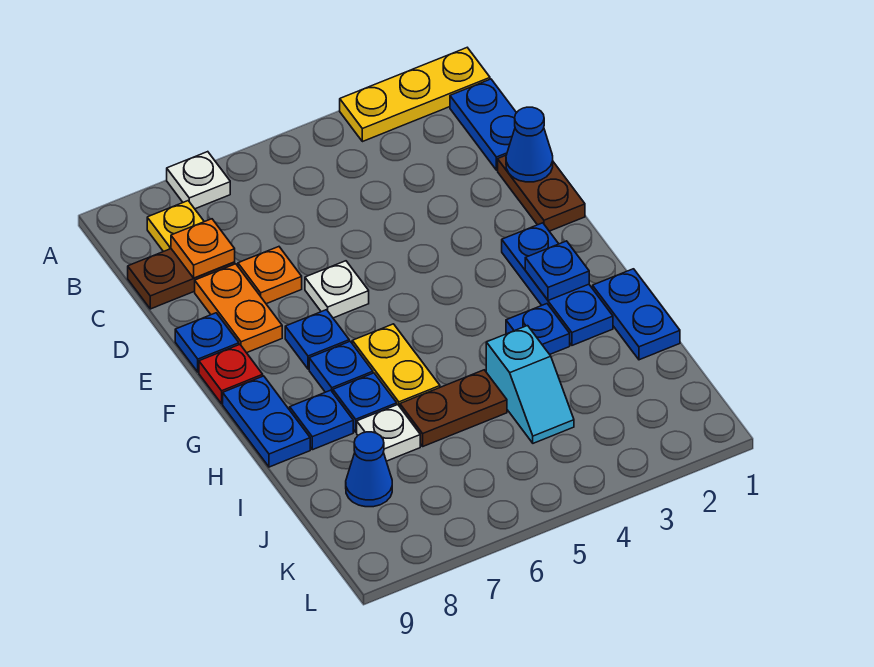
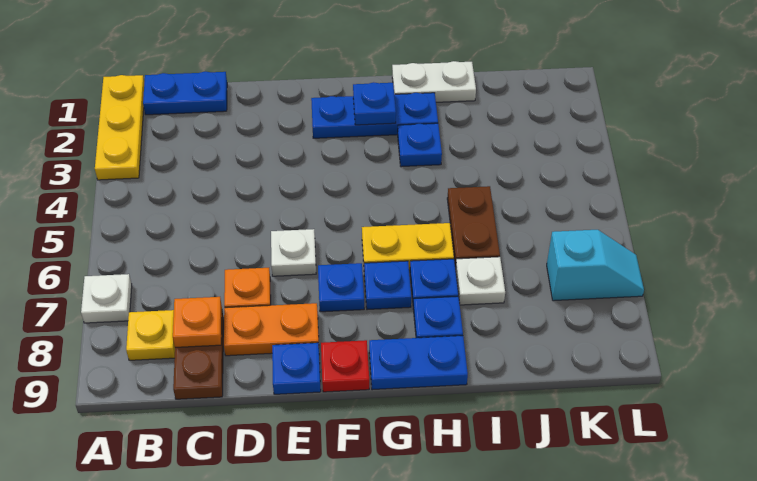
brown 1x2 plate [498,155,585,231] -> none
blue 1x1 cone [506,107,553,182] -> none
blue 1x2 plate [593,269,680,360] -> white 1x2 plate [392,61,476,102]
cyan 1x2 slope [486,326,574,443] -> cyan 1x2 slope moved to [547,230,644,301]
blue 1x1 cone [346,432,392,507] -> none

